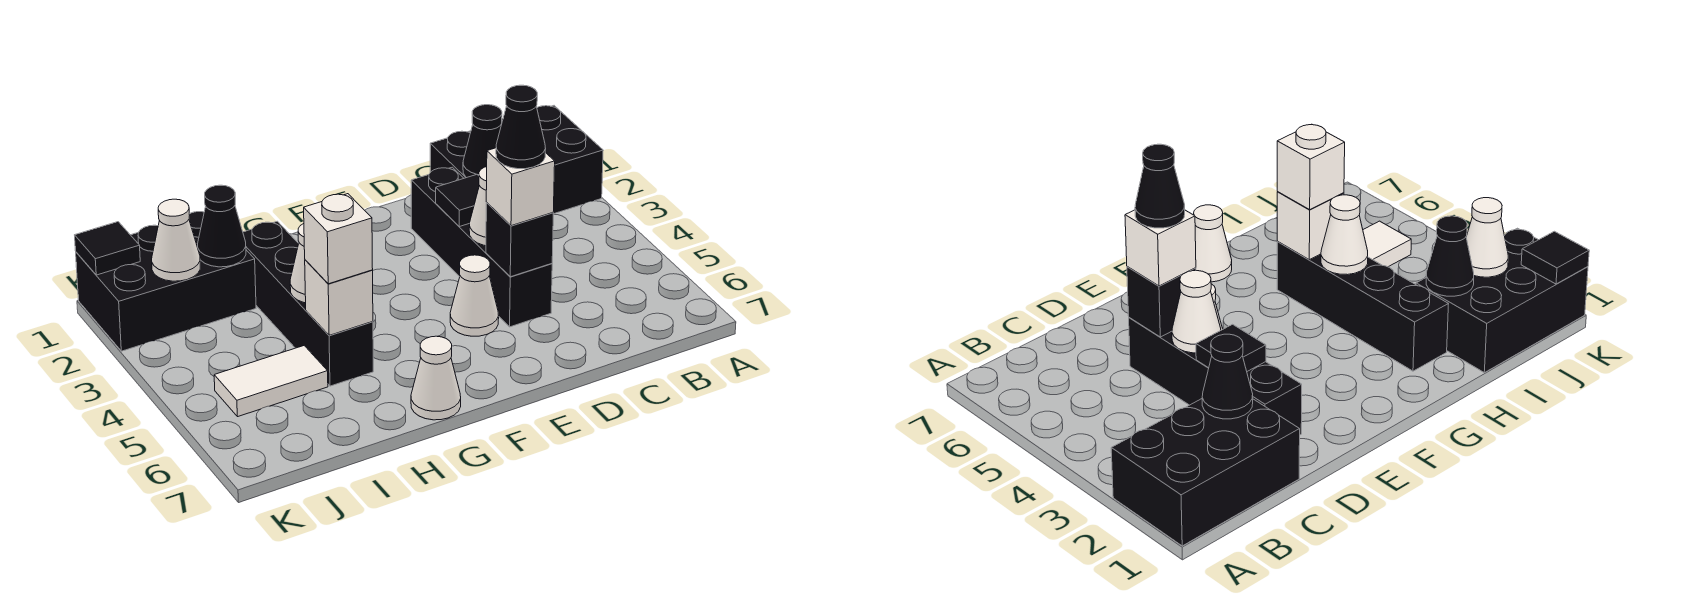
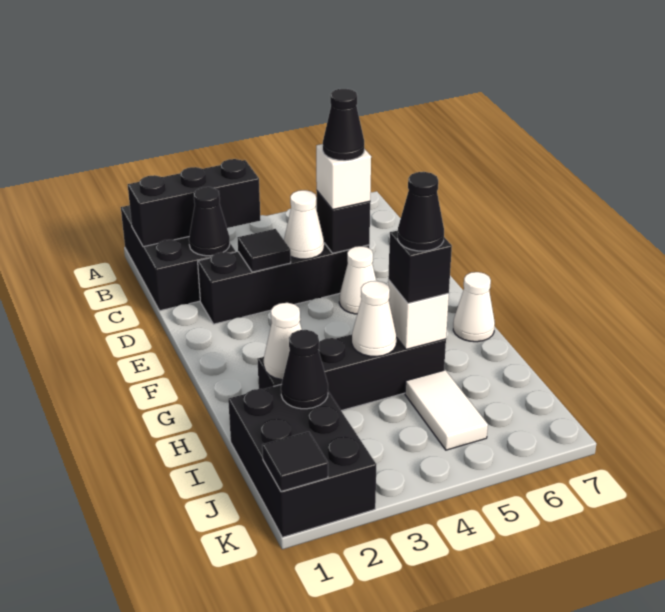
none -> black 1x3 brick [128,159,261,247]
white 1x1 brick [304,194,373,284] -> black 1x1 brick [388,230,452,303]
none -> black 1x1 cone [398,172,444,251]
white 1x1 cone [152,199,200,281] -> white 1x1 cone moved to [264,303,302,380]

